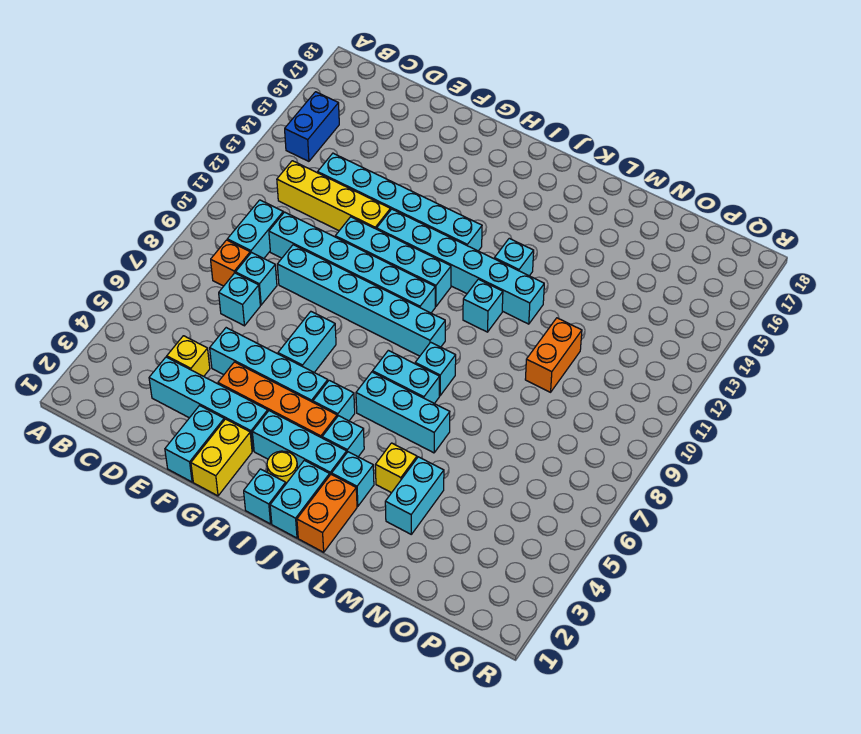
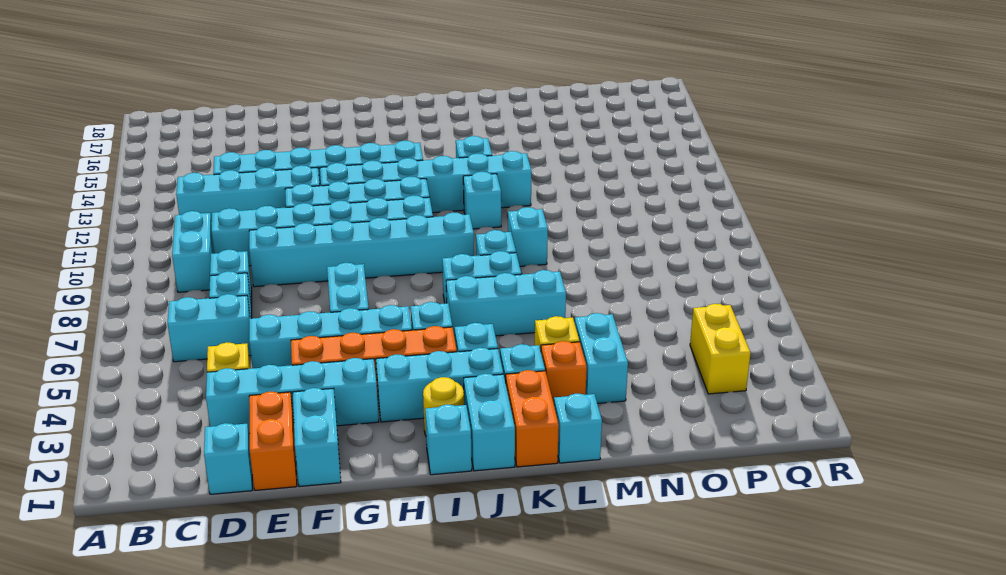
blue 1x2 brick [285,92,339,161] -> none
none -> cyan 1x2 brick [168,294,251,362]
orange 1x1 brick [211,240,250,286] -> orange 1x1 brick moved to [541,341,587,403]
yellow 1x4 brick [277,161,390,231] -> cyan 1x4 brick [176,165,320,222]
none -> cyan 1x1 brick [204,423,252,494]
yellow 1x2 brick [191,419,252,496] -> yellow 1x2 brick moved to [690,304,750,394]
none -> cyan 1x1 brick [554,393,602,463]
none -> cyan 1x1 brick [508,207,548,266]
orange 1x2 brick [525,318,582,392] -> orange 1x2 brick moved to [249,391,297,490]

